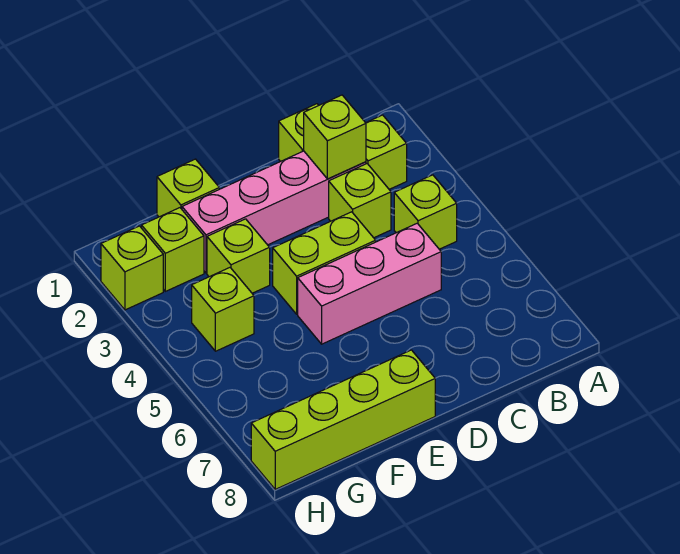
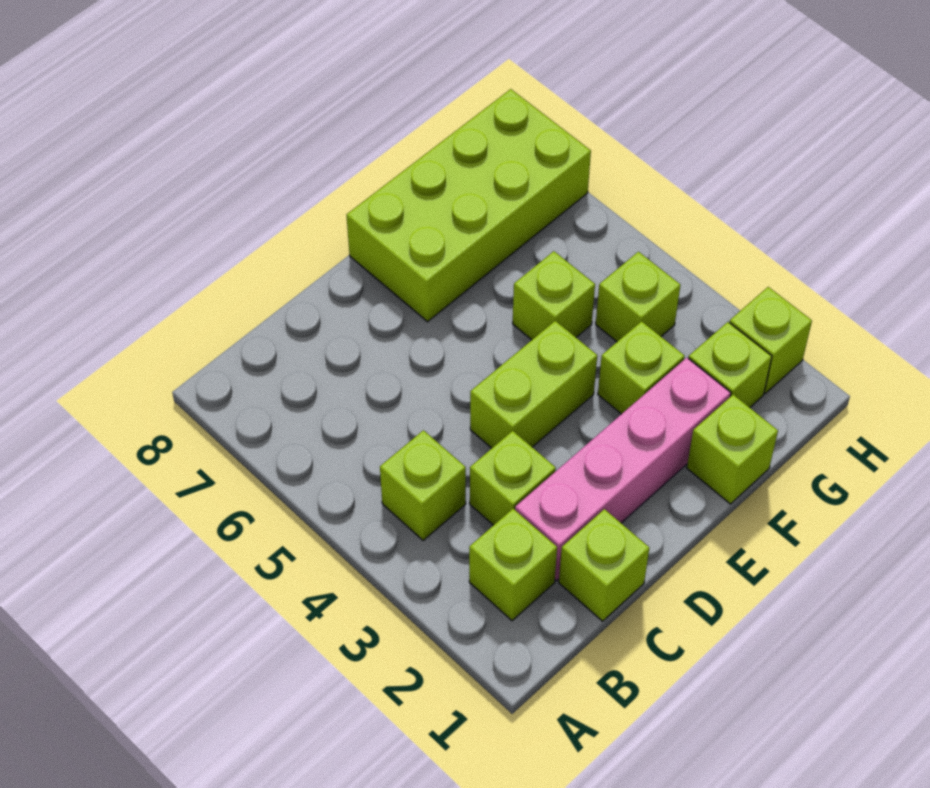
lime 1x1 brick [304,95,366,179] -> lime 1x1 brick moved to [513,251,595,340]
pink 1x3 brick [298,223,441,344] -> none
lime 1x4 brick [251,350,435,489] -> lime 2x4 brick [346,89,591,322]

